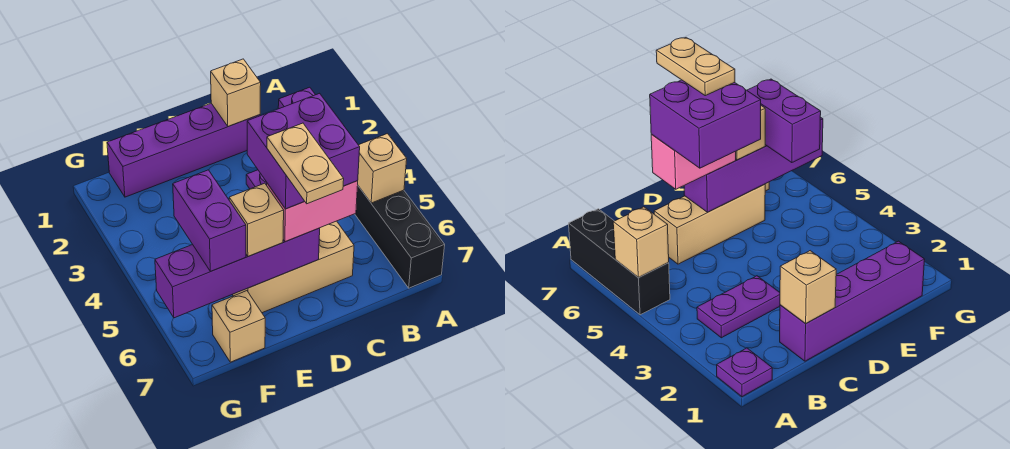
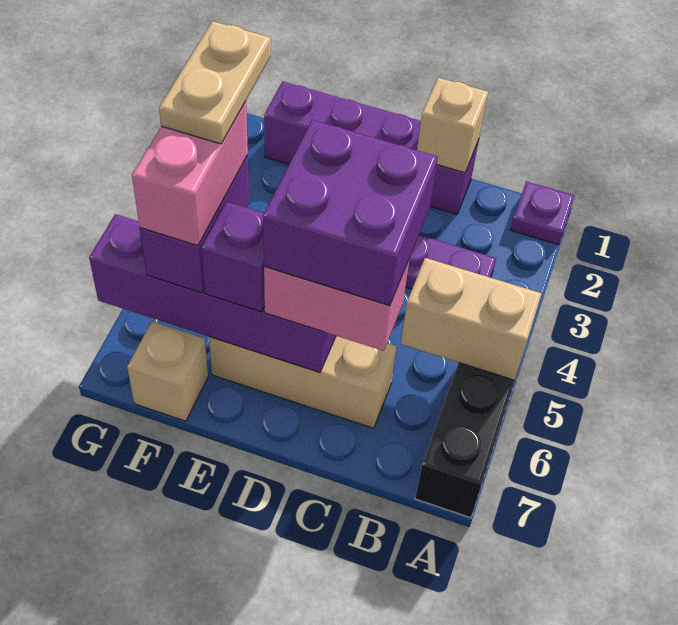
tan 1x1 brick [358,134,407,203] -> tan 1x2 brick [401,258,542,380]
tan 1x2 plate [267,123,344,204] -> tan 1x2 plate moved to [159,21,271,144]
tan 1x1 brick [229,183,284,256] -> purple 1x1 brick [201,202,265,312]
none -> pink 1x2 brick [132,101,248,246]

